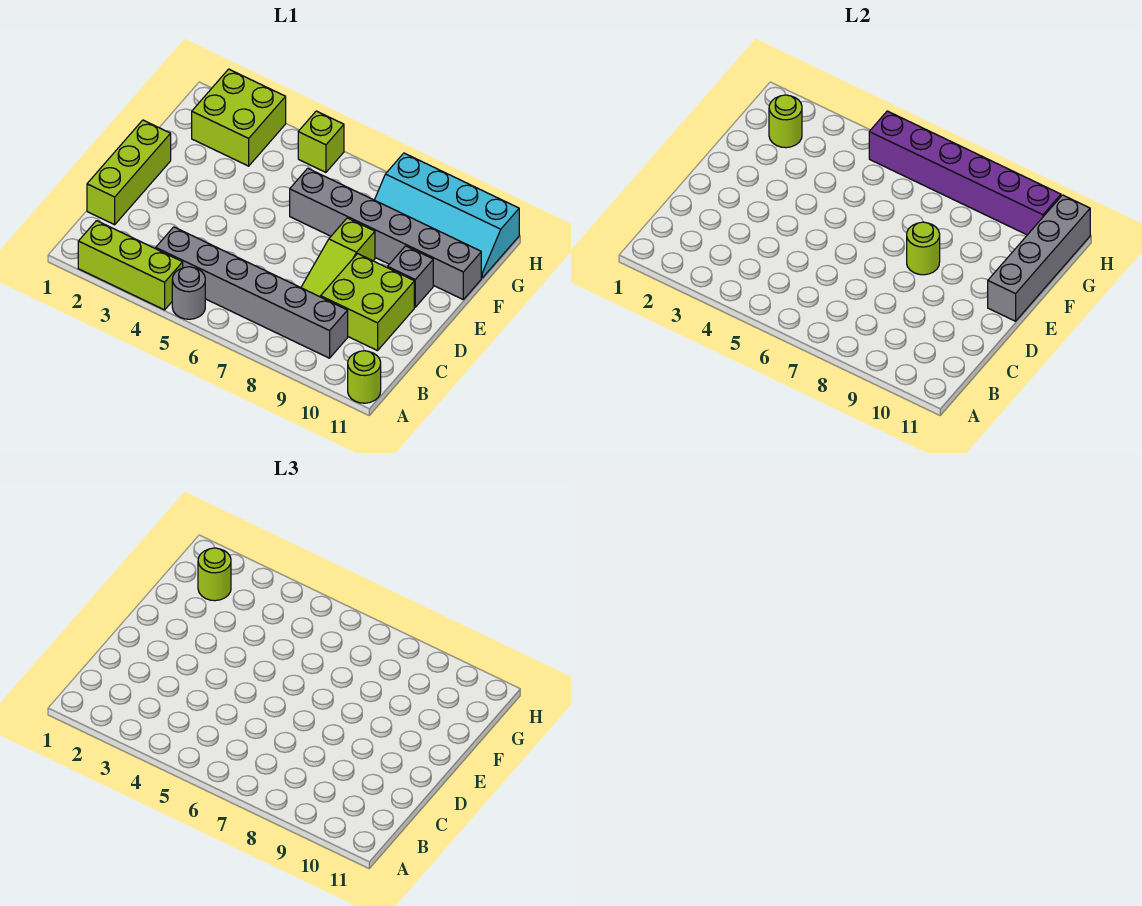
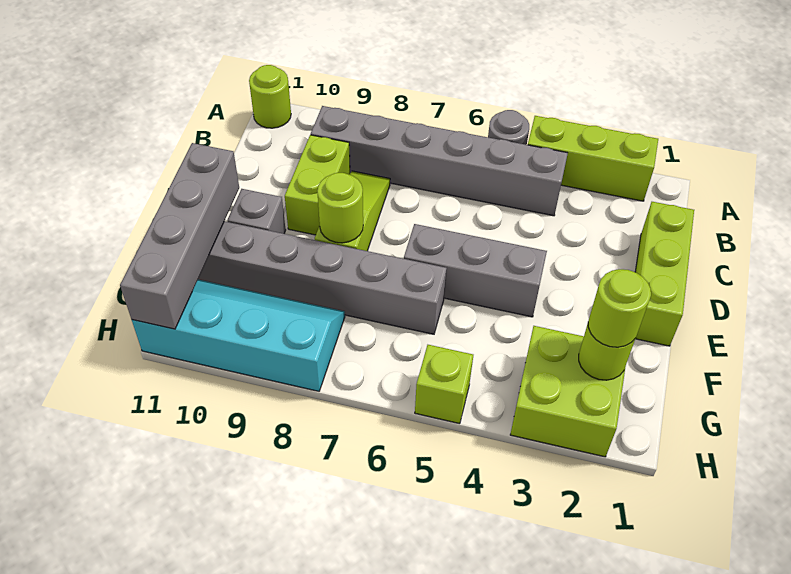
lime 2x2 brick [321,254,414,351] -> lime 1x2 brick [285,135,350,235]
none -> grey 1x3 brick [404,224,547,317]
purple 1x6 brick [869,111,1061,235] -> none

